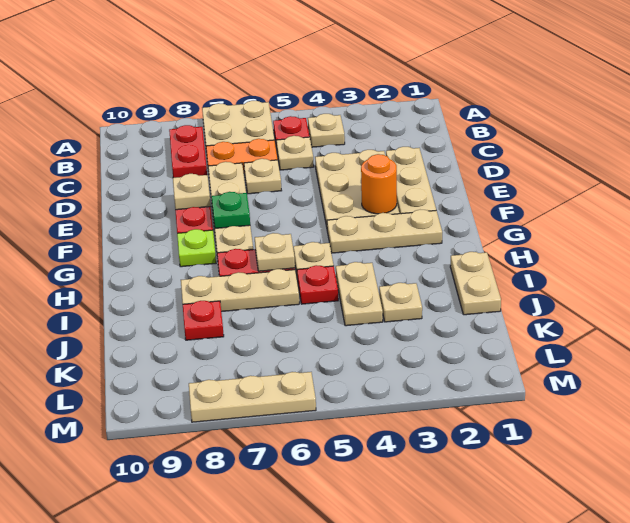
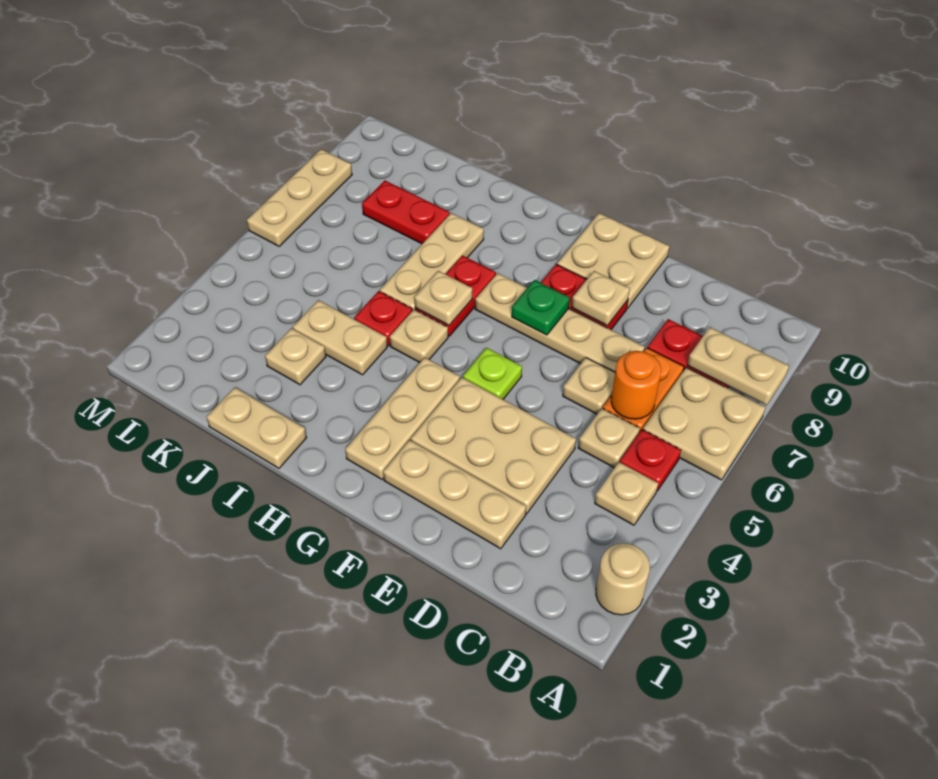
none -> tan 1x1 round brick [596,543,650,615]
none -> tan 1x2 plate [687,327,789,405]
none -> tan 2x2 plate [557,213,669,309]
orange 1x1 round brick [361,154,397,214] -> orange 1x1 round brick moved to [611,351,661,419]
lime 1x1 plate [177,229,216,267] -> lime 1x1 plate moved to [463,348,522,399]
red 1x1 plate [183,301,224,340] -> red 1x2 plate [362,181,450,244]

